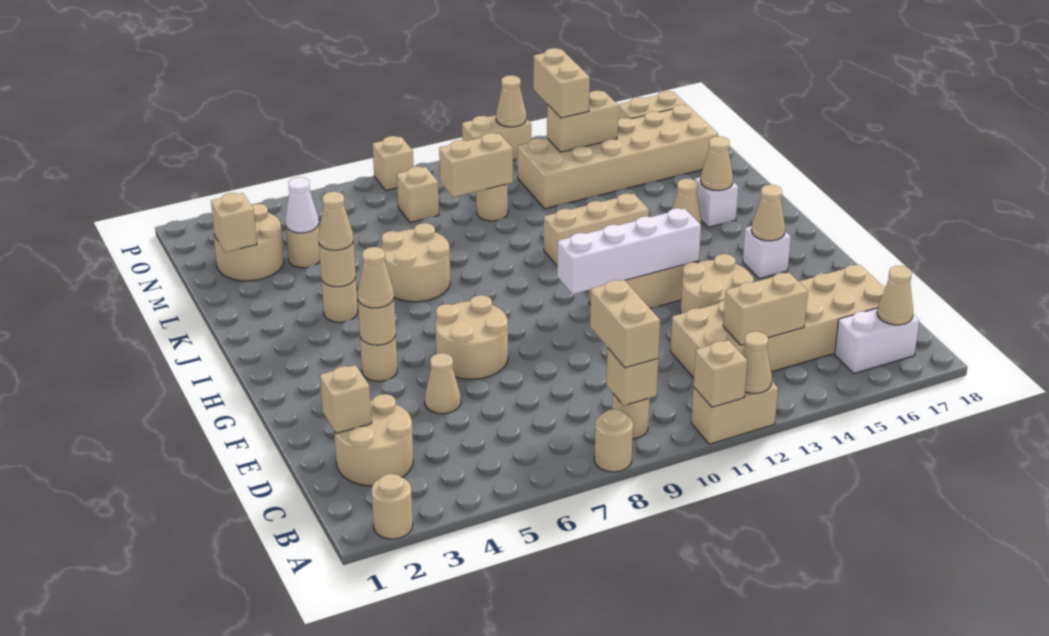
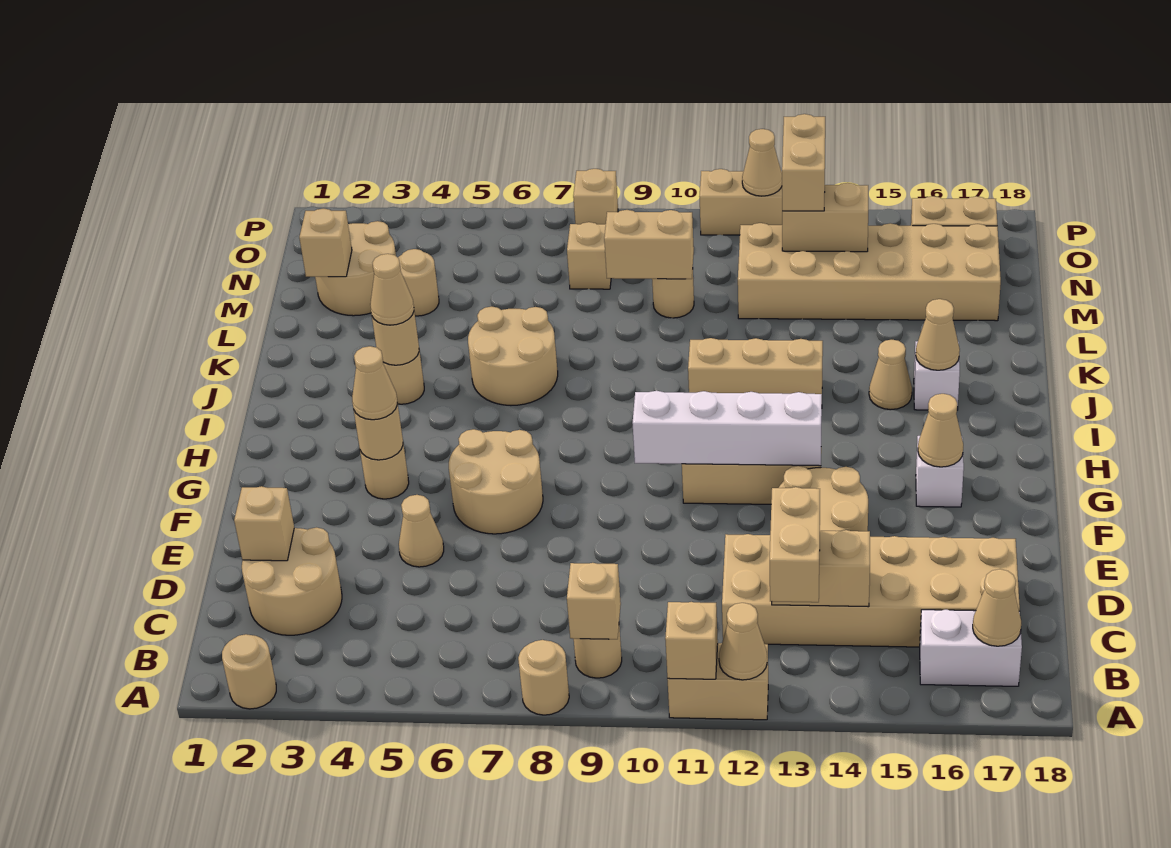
tan 1x2 brick [590,280,660,368] -> tan 1x2 brick moved to [770,487,820,602]
white 1x1 cone [285,177,319,233] -> none

